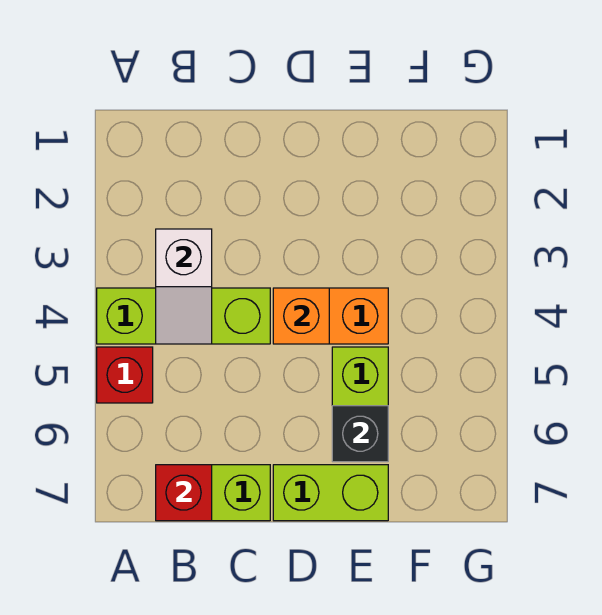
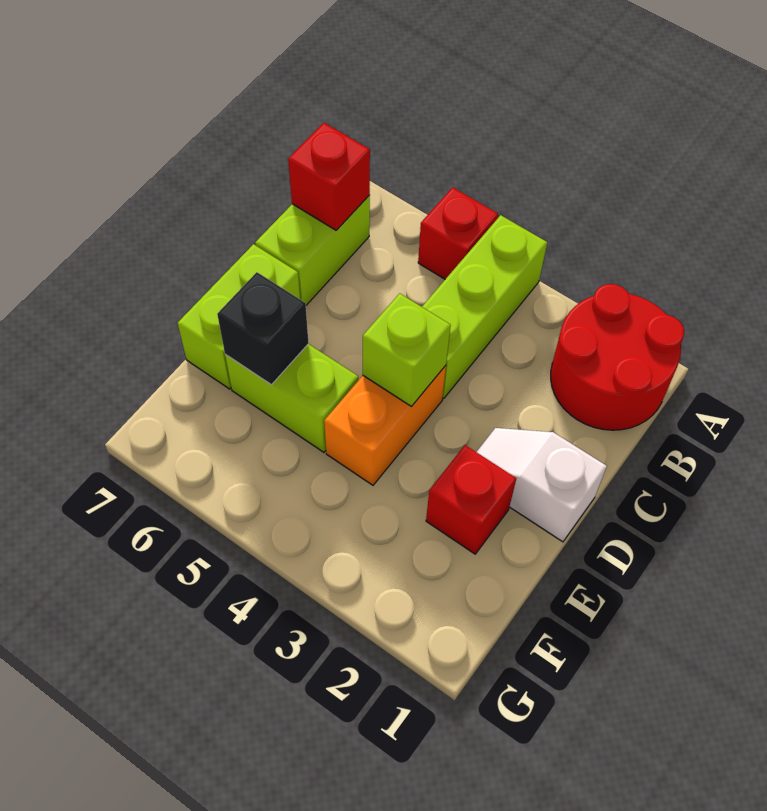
none -> red 2x2 round brick [551,284,684,430]
white 1x2 slope [156,229,212,344] -> white 1x2 slope moved to [477,428,607,542]
orange 1x1 brick [273,288,329,344] -> lime 1x1 brick [363,293,451,406]
none -> red 1x1 brick [426,445,516,554]

